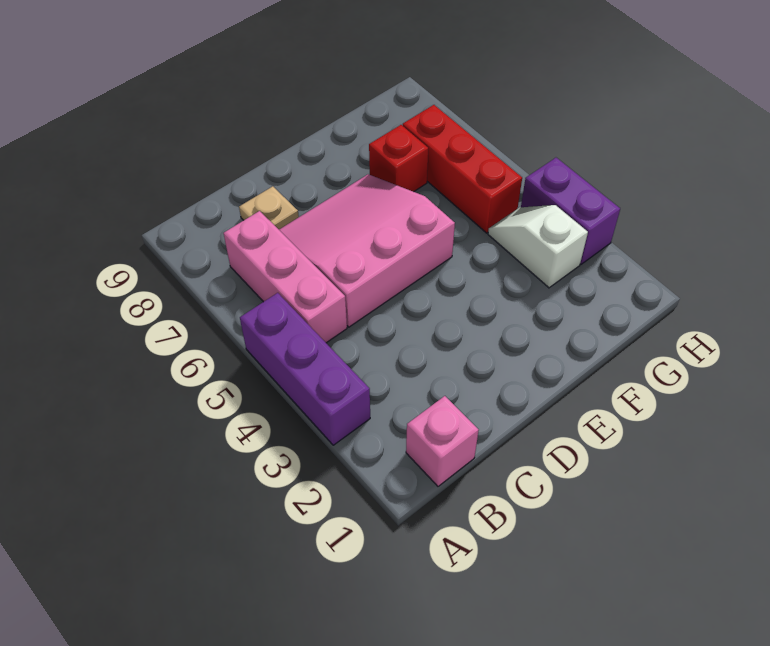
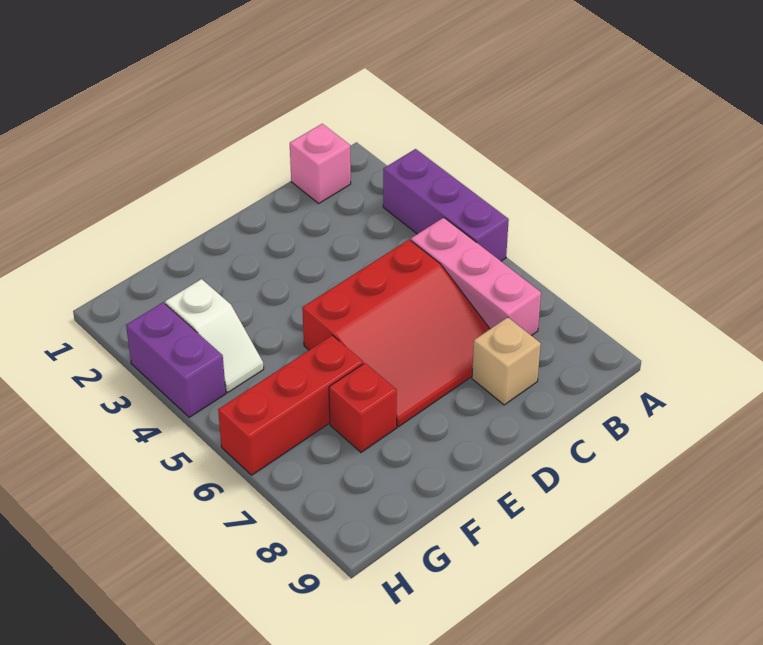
pink 3x3 slope [279,174,455,327] -> red 3x3 slope [302,240,490,427]
tan 1x1 plate [239,186,299,229] -> tan 1x1 brick [472,317,541,405]
red 1x3 brick [403,105,522,233] -> red 1x3 brick turned to [218,335,363,475]

